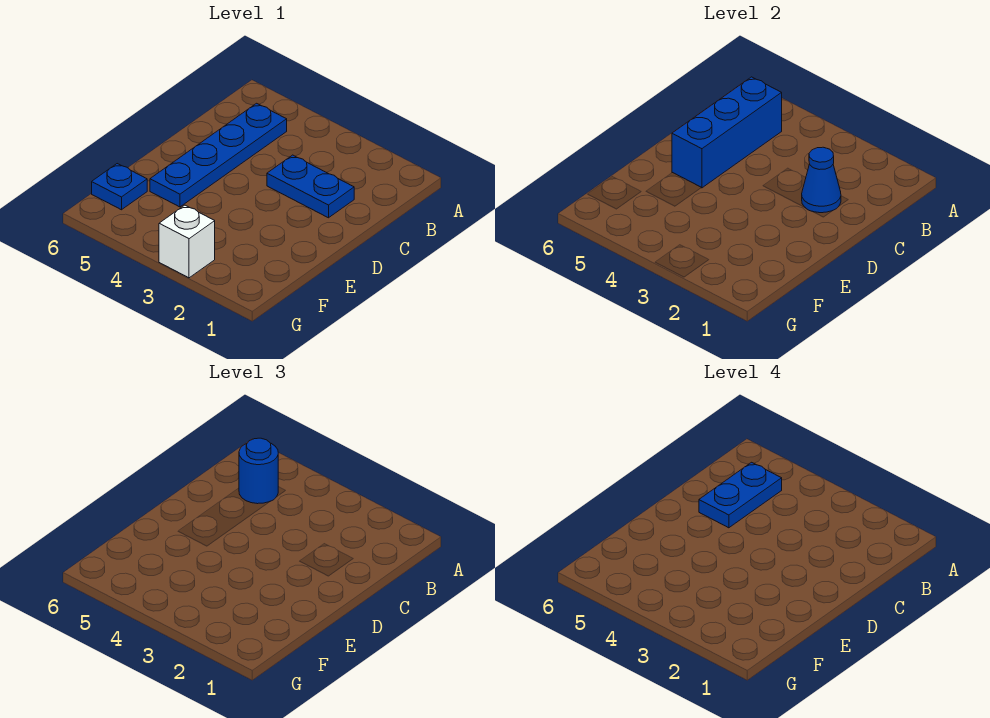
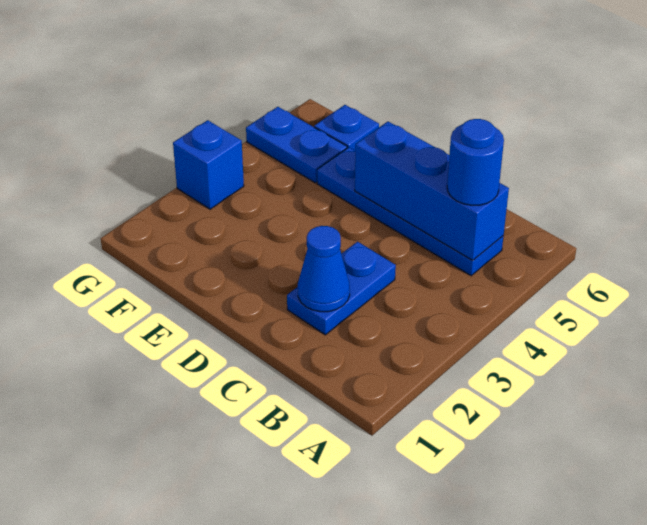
blue 1x2 plate [699,462,782,528] -> blue 1x2 plate moved to [246,107,347,183]
white 1x1 brick [159,205,215,278] -> blue 1x1 brick [173,120,244,209]

